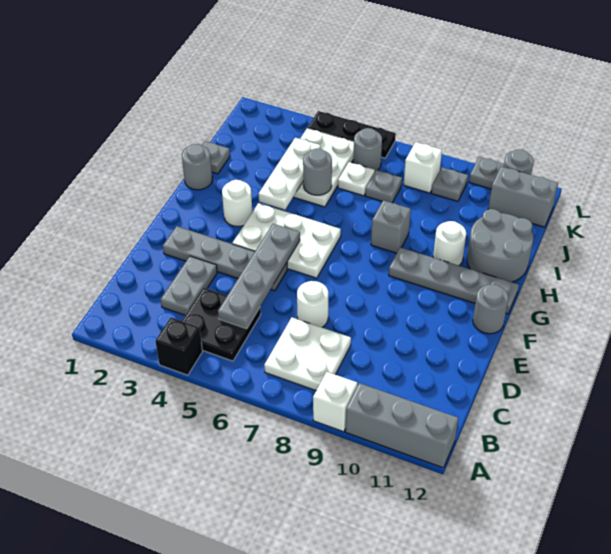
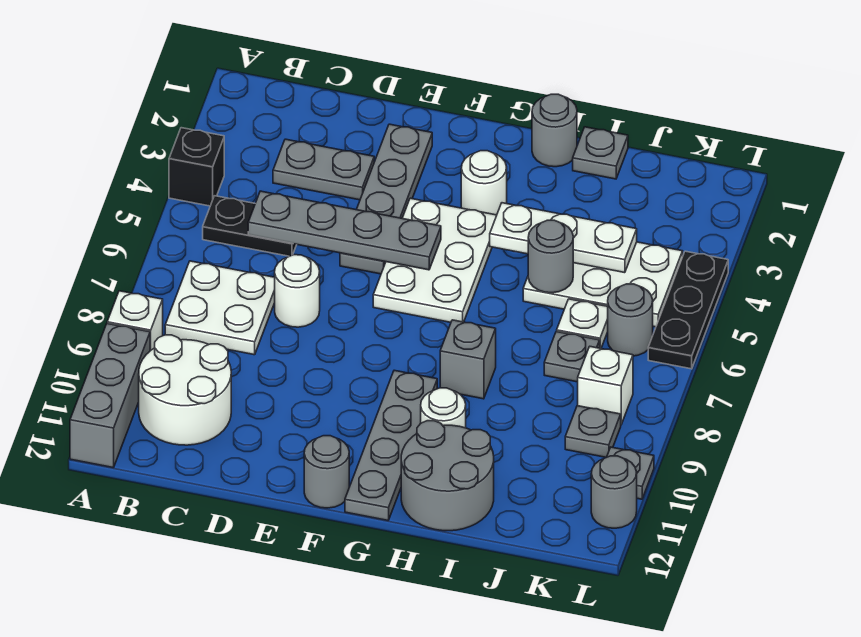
black 2x2 plate [182,288,261,361] -> black 1x2 plate [203,196,297,256]
none -> white 2x2 round brick [139,335,231,445]
grey 1x2 brick [488,167,558,227] -> none

